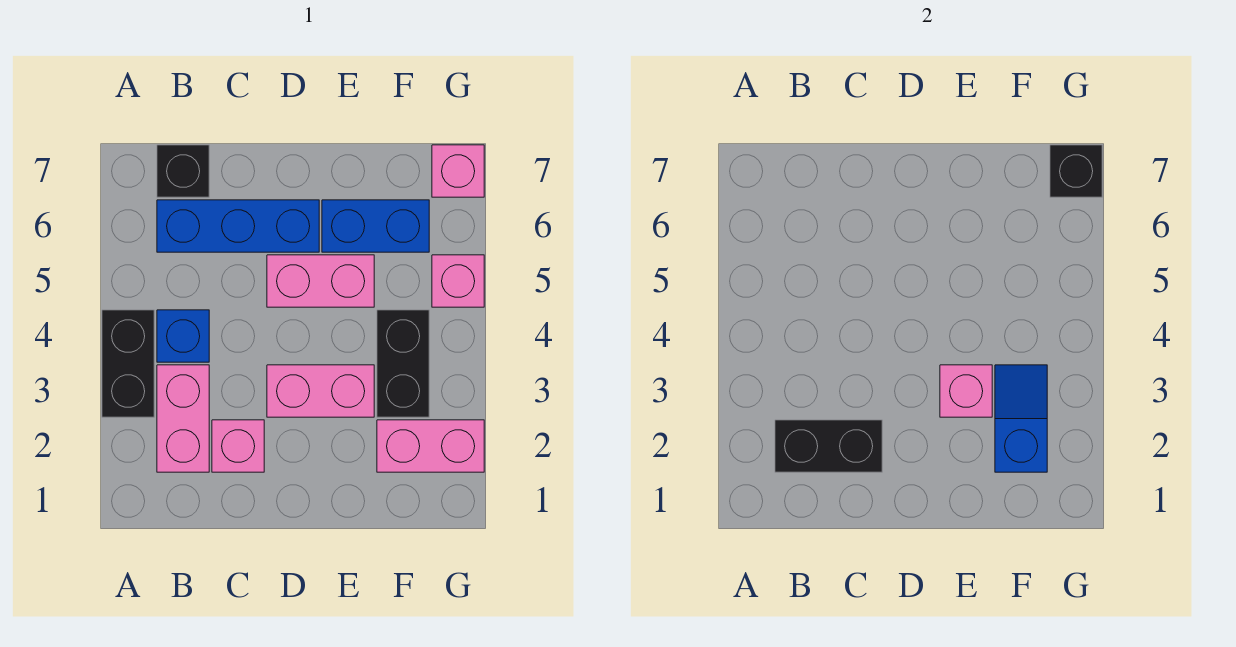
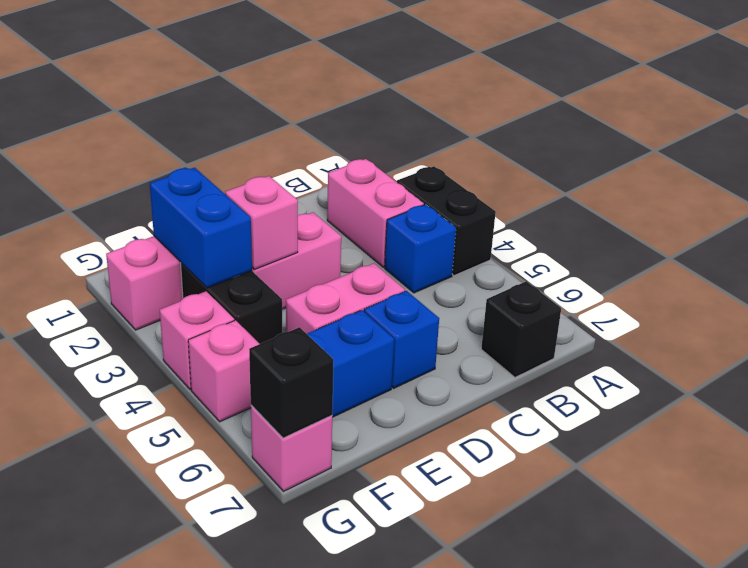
black 1x2 brick [775,420,882,472] -> none
blue 1x3 brick [157,200,319,252] -> blue 1x1 brick [364,291,439,389]
pink 1x1 brick [212,420,264,472] -> pink 1x1 brick moved to [160,291,234,390]
blue 1x2 slope [995,365,1047,472] -> blue 1x2 brick [150,168,252,288]

